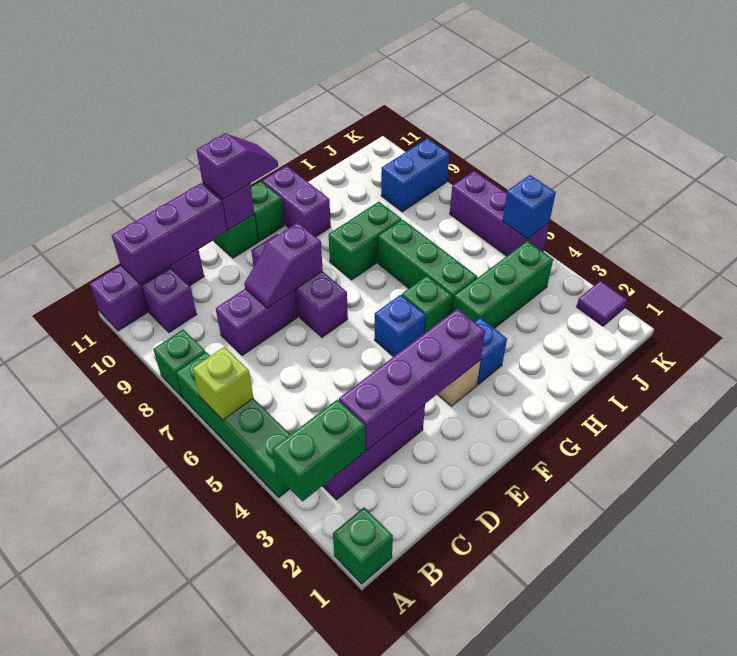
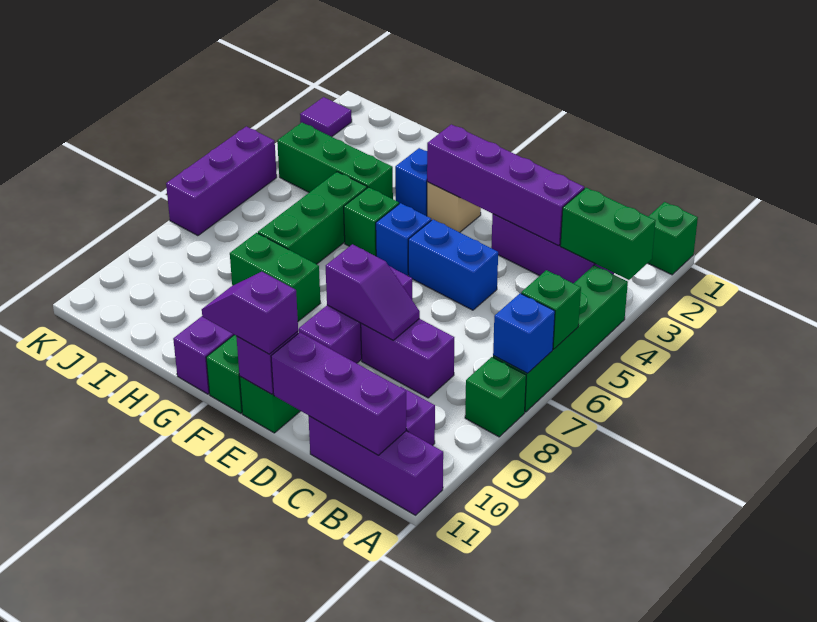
lime 1x1 brick [193,347,253,420] -> green 1x1 brick [521,270,581,349]
blue 1x2 brick [381,138,449,212] -> blue 1x2 brick moved to [408,220,498,310]
blue 1x1 brick [502,175,556,239] -> blue 1x1 brick moved to [493,293,555,373]

